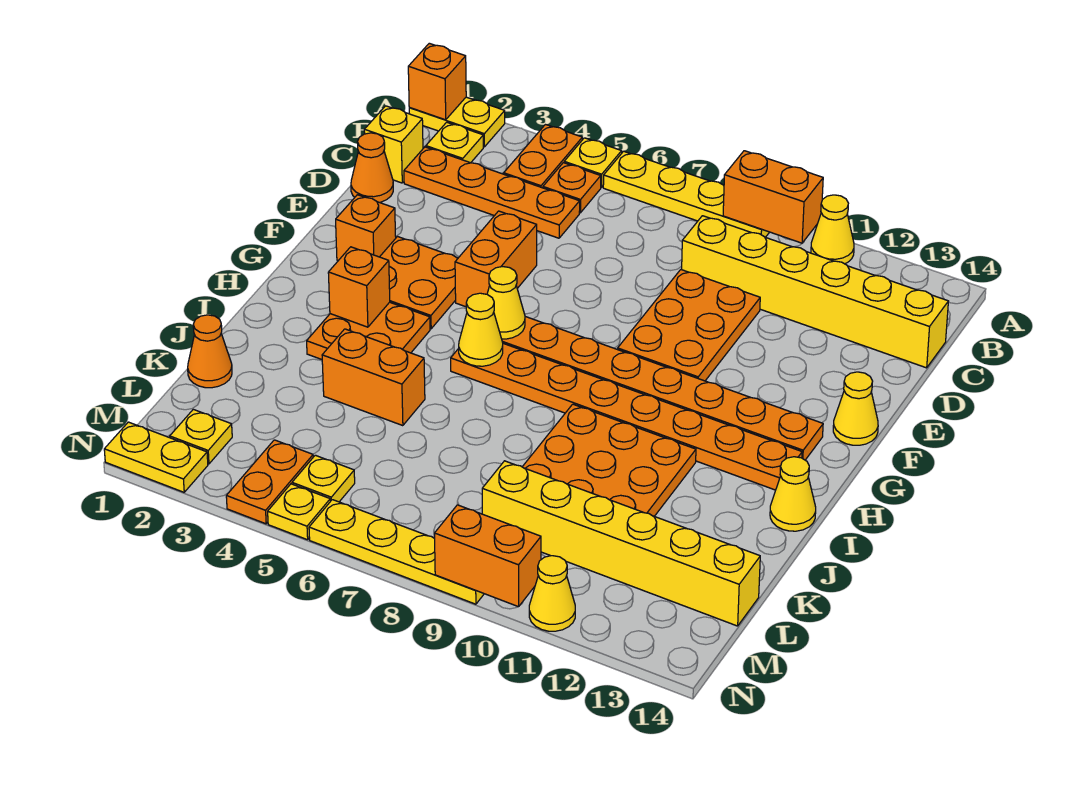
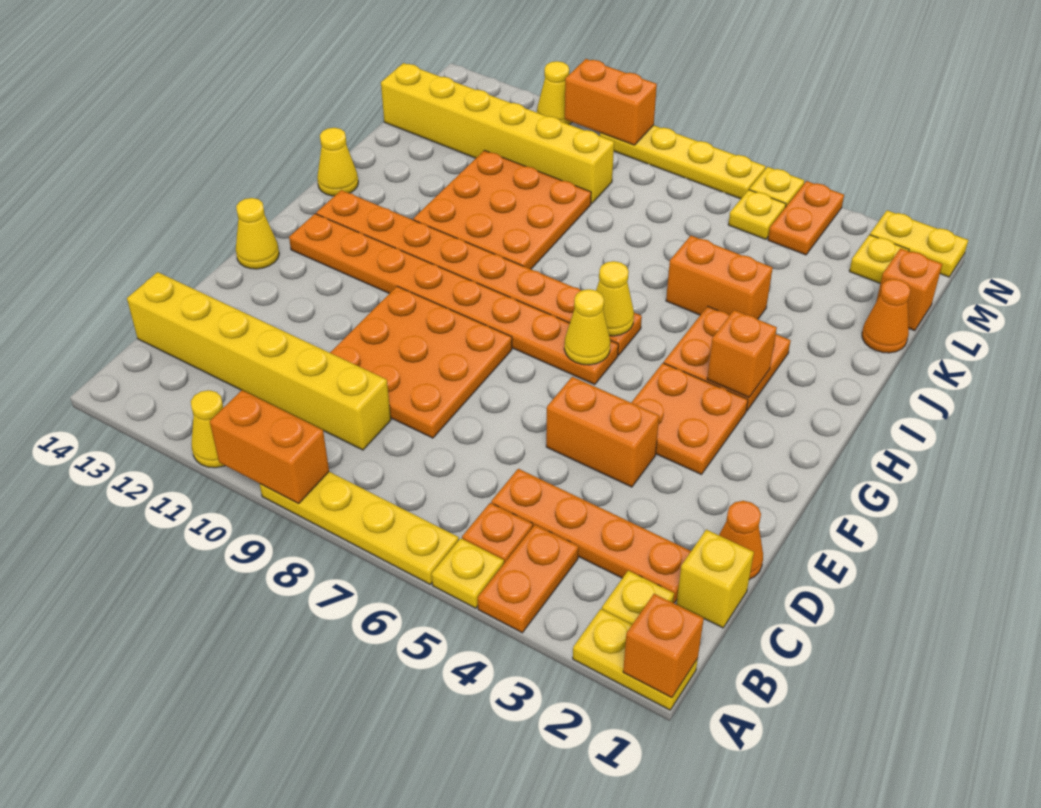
orange 2x3 plate [618,270,760,381] -> orange 3x3 plate [330,286,512,438]
orange 1x2 brick [455,211,537,307] -> orange 1x2 brick turned to [546,377,659,487]
orange 1x1 brick [336,195,396,261] -> orange 1x1 brick moved to [877,248,942,331]

